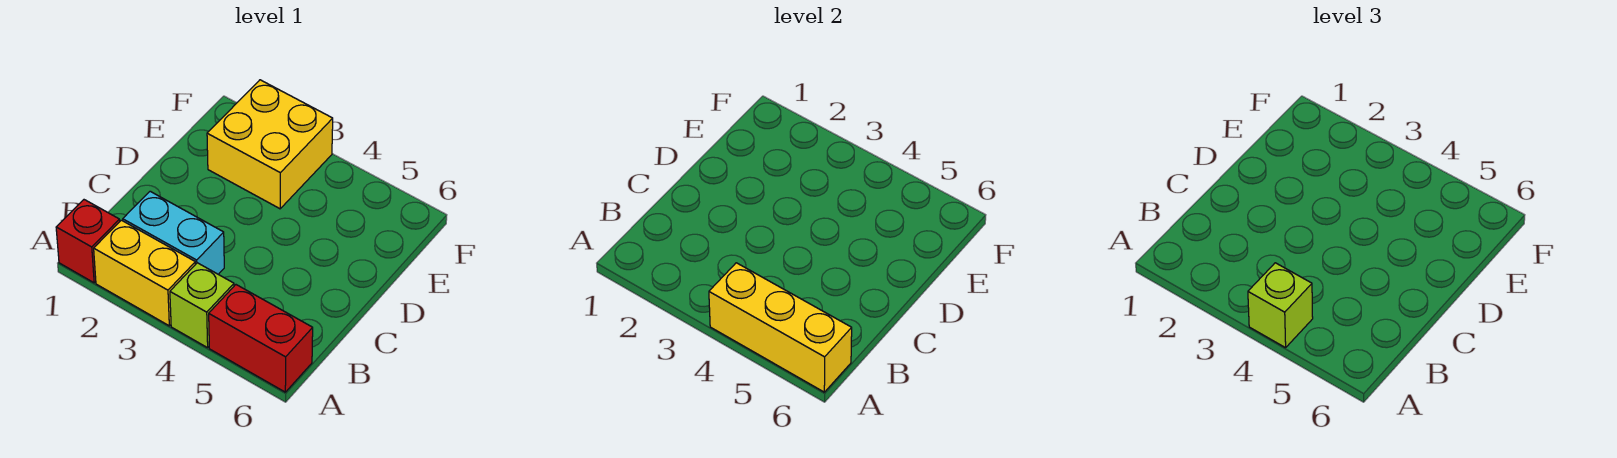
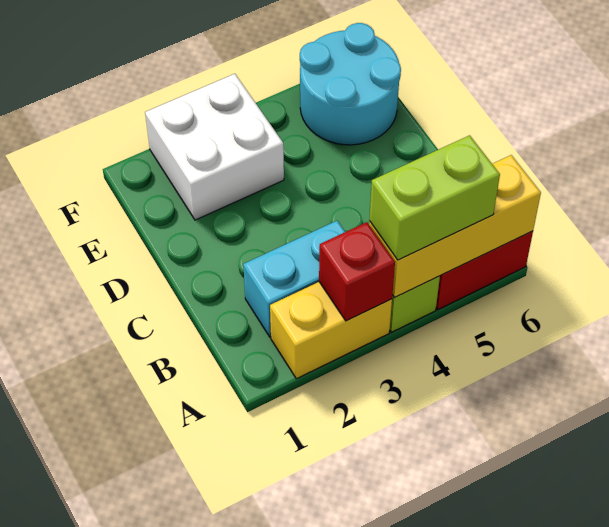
red 1x1 brick [56,200,120,283] -> red 1x1 brick moved to [319,222,395,321]
lime 1x1 brick [1248,263,1313,348] -> lime 1x2 brick [369,135,500,260]
yellow 2x2 brick [207,80,333,209] -> white 2x2 brick [145,74,284,220]
none -> cyan 2x2 round brick [300,23,401,145]

